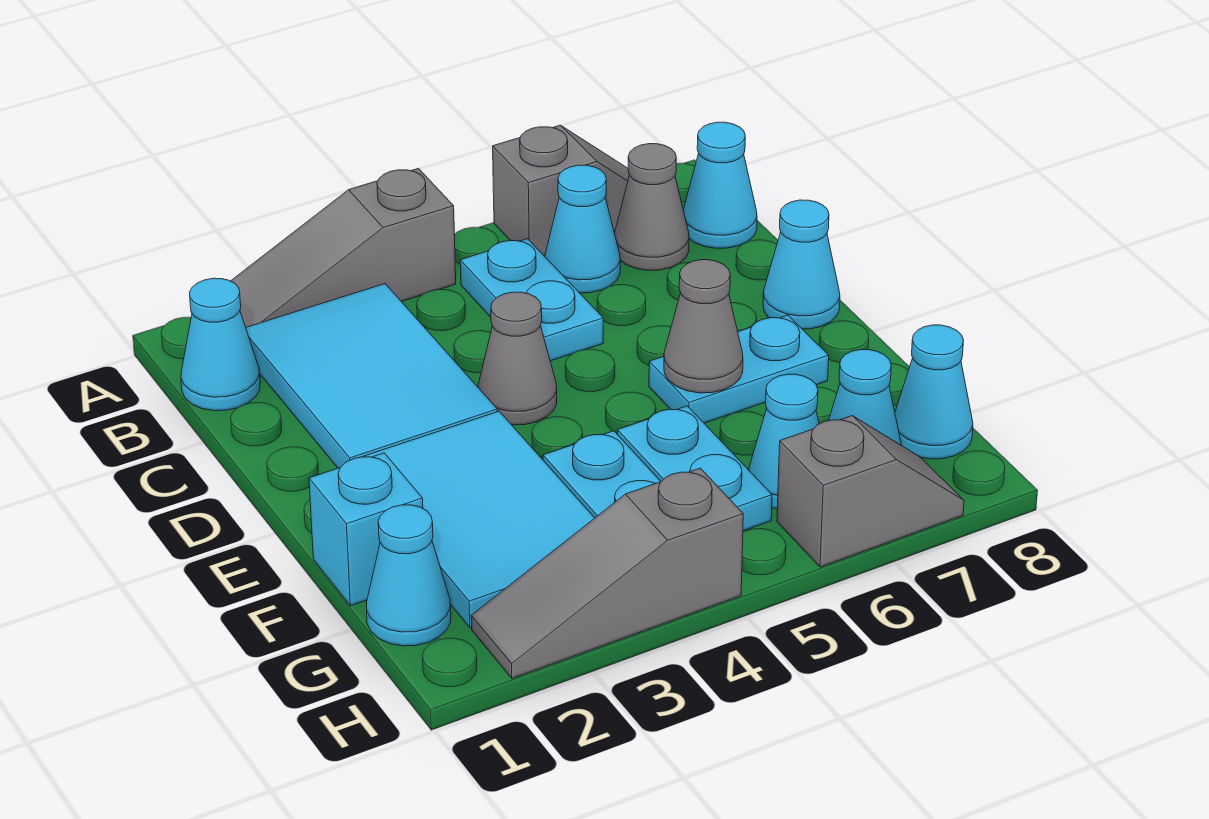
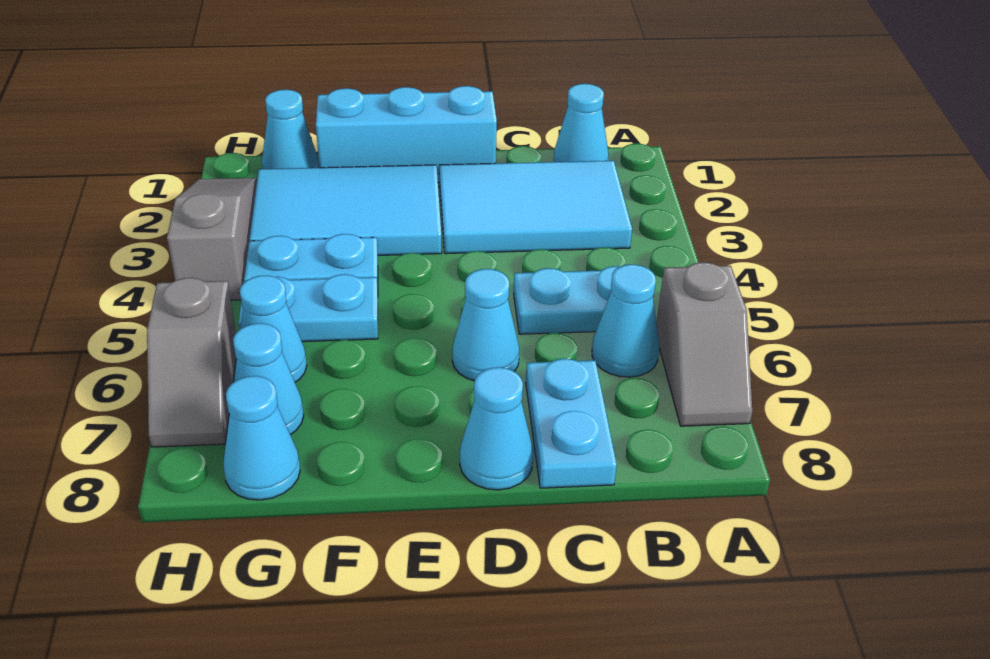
grey 1x3 slope [231,168,456,327] -> none
grey 1x1 cone [615,144,689,271] -> none
cyan 1x1 cone [683,122,757,248] -> cyan 1x1 cone moved to [452,269,519,381]
grey 1x1 cone [478,292,557,425] -> none
cyan 1x2 plate [649,315,829,423] -> cyan 1x2 plate moved to [526,359,617,488]
grey 1x1 cone [664,260,743,393] -> none
cyan 1x1 brick [309,453,423,606] -> cyan 1x3 brick [316,86,497,183]

